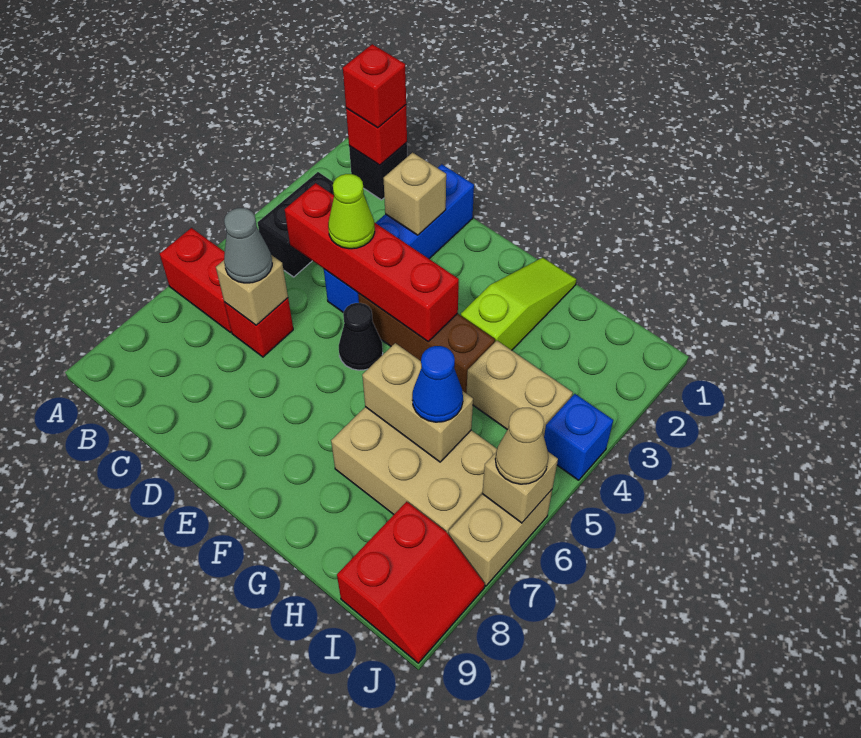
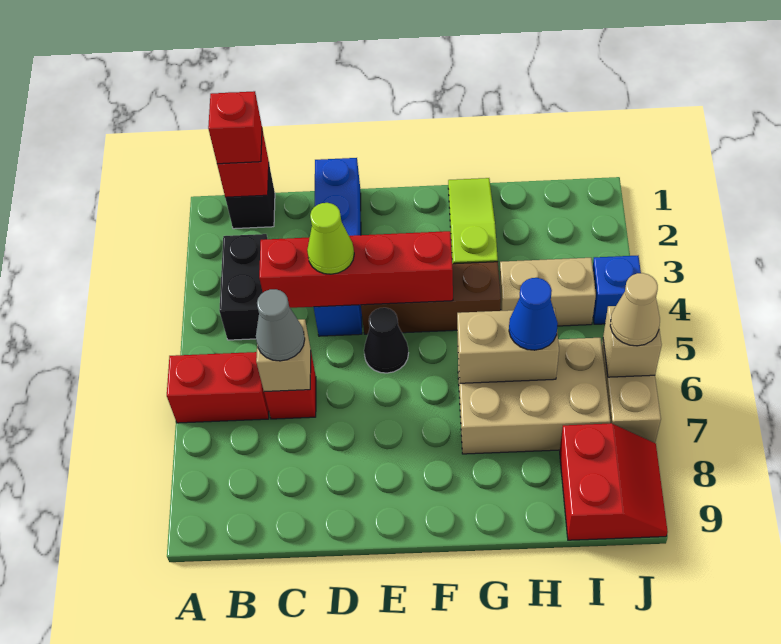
tan 1x1 brick [384,153,446,235] -> none

